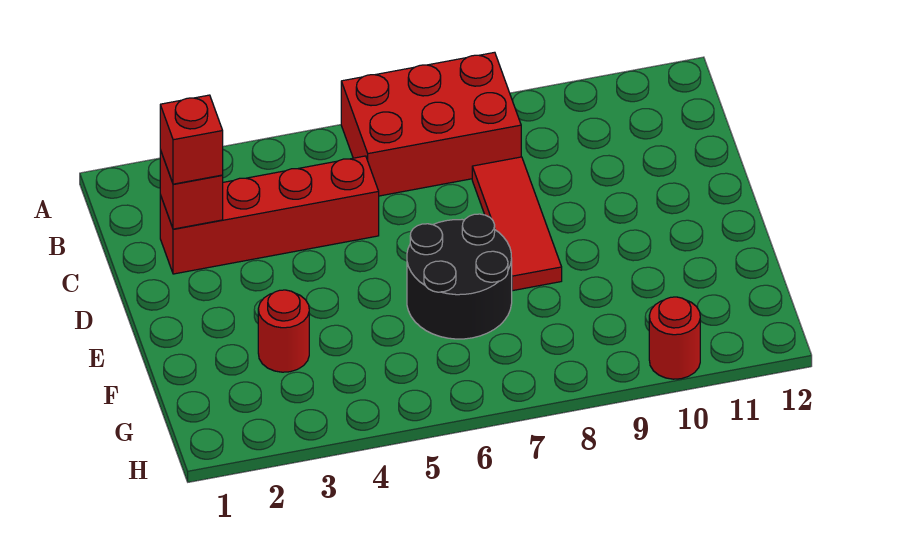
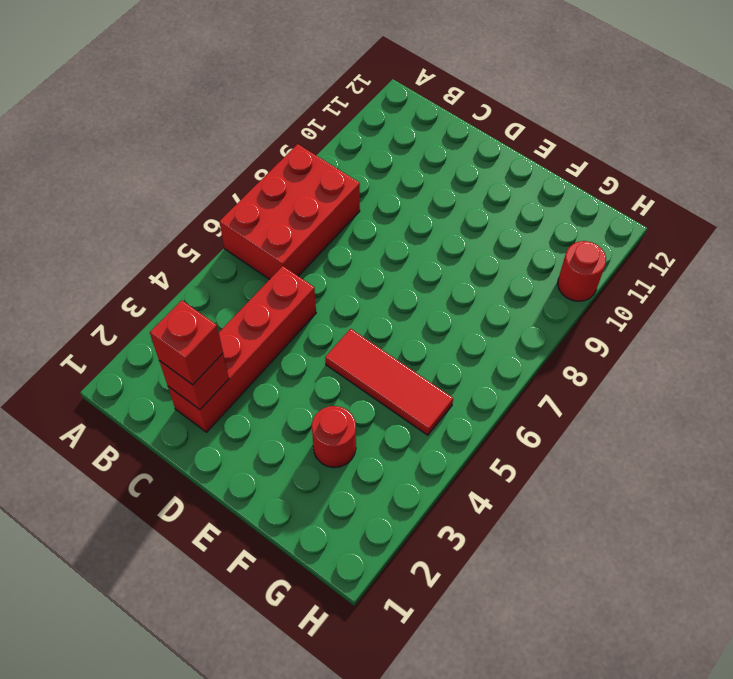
red 1x3 tile [472,157,562,291] -> red 1x3 tile moved to [325,329,453,435]
black 2x2 round brick [407,214,512,339] -> none

